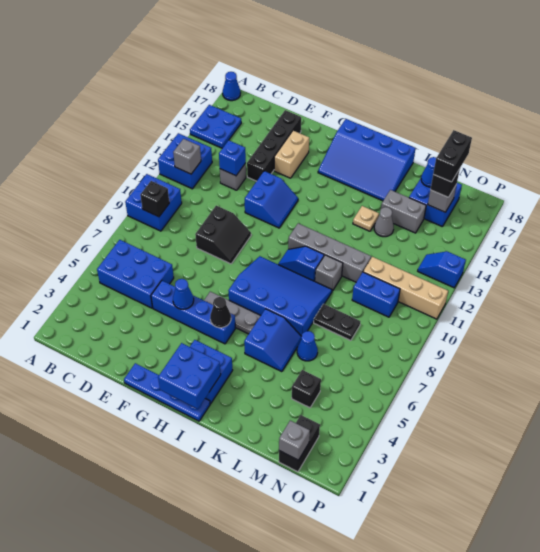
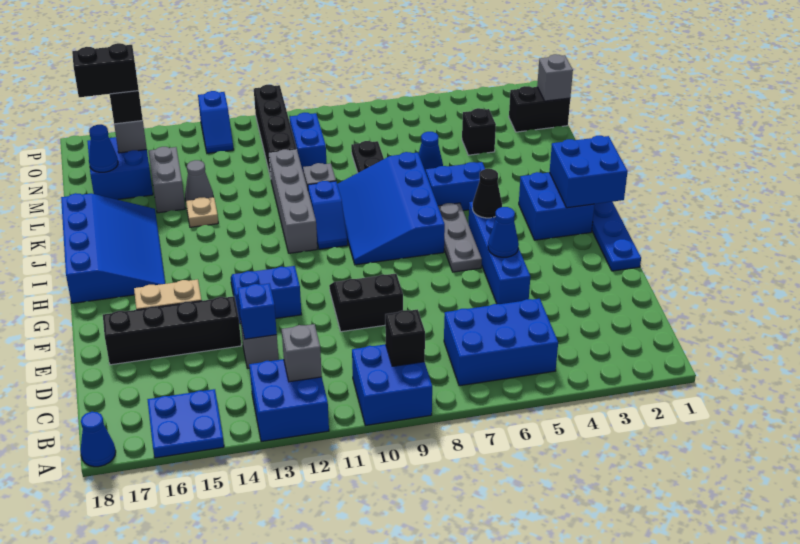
blue 2x3 brick [97,240,174,308] -> blue 2x3 brick turned to [444,299,558,386]
tan 1x4 brick [363,257,448,319] -> black 1x4 brick [254,85,297,178]

